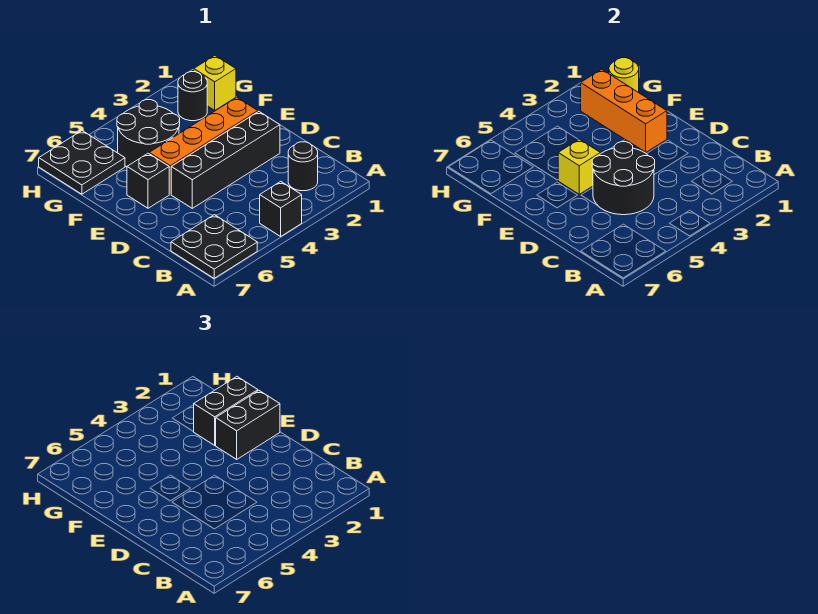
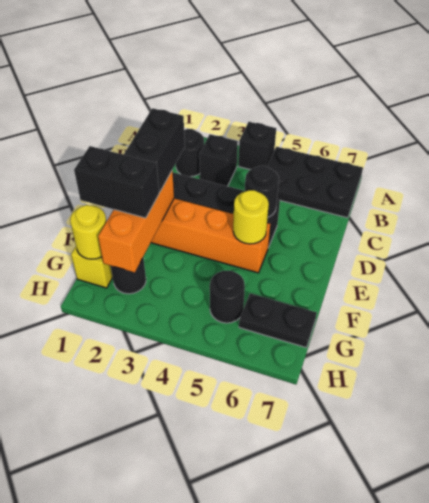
black 2x2 plate [171,215,257,278] -> black 2x3 plate [267,147,363,218]
black 2x2 round brick [592,142,655,215] -> black 1x1 round brick [245,166,279,217]
black 1x2 brick [215,391,280,459] -> black 1x2 brick turned to [124,108,185,192]
yellow 1x1 brick [558,139,600,194] -> yellow 1x1 round brick [233,190,269,244]
black 1x1 brick [127,153,169,208] -> black 1x1 brick moved to [199,134,238,186]
black 2x2 round brick [117,100,180,167] -> black 1x1 round brick [210,271,245,323]
black 2x2 plate [39,131,125,194] -> black 1x2 plate [239,293,317,347]

